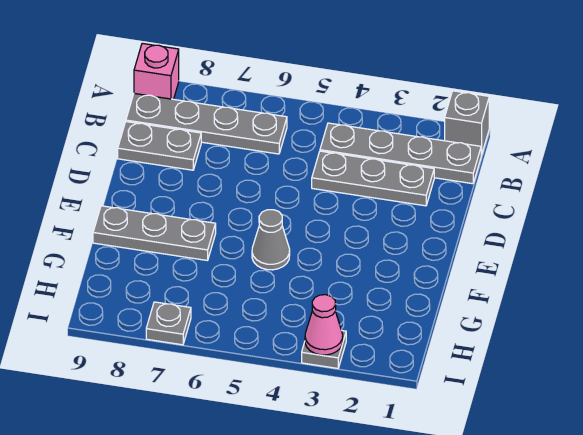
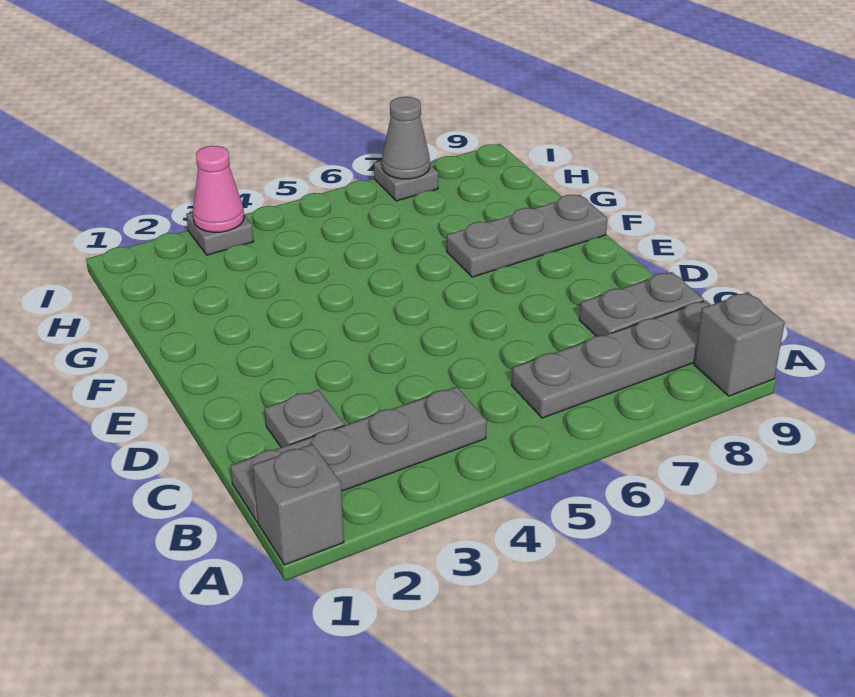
pink 1x1 brick [134,43,179,99] -> grey 1x1 brick [694,292,785,396]
grey 1x3 plate [312,151,434,206] -> grey 1x1 plate [265,390,345,447]
grey 1x1 cone [252,210,290,270] -> grey 1x1 cone moved to [382,97,430,179]

